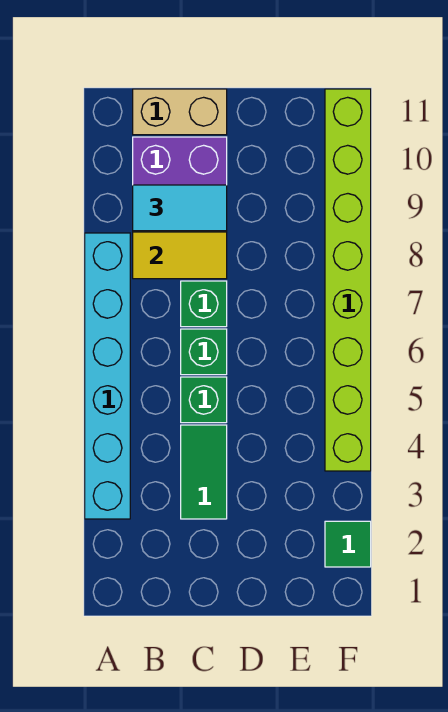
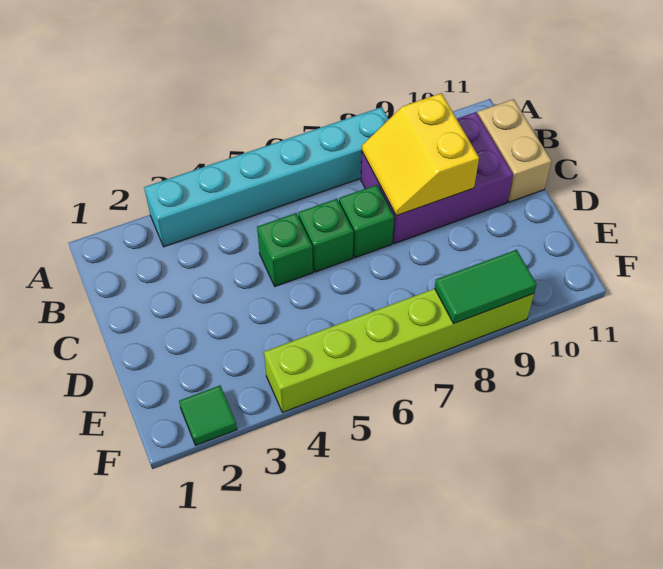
cyan 1x2 tile [133,185,227,231] -> none
green 1x2 tile [181,425,227,519] -> green 1x2 tile moved to [435,250,537,324]
lime 1x8 brick [325,89,371,471] -> lime 1x6 brick [264,289,534,412]

